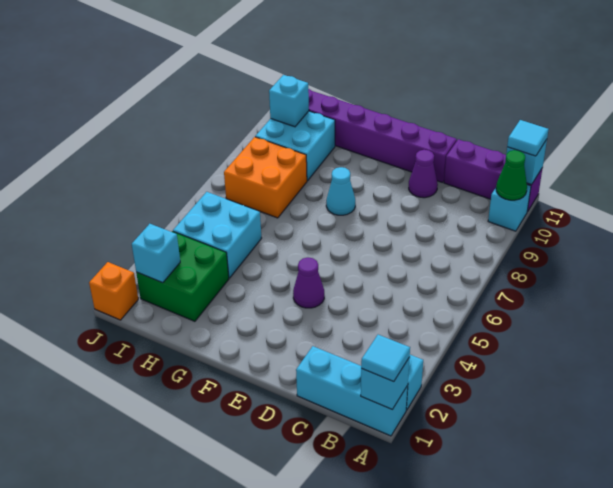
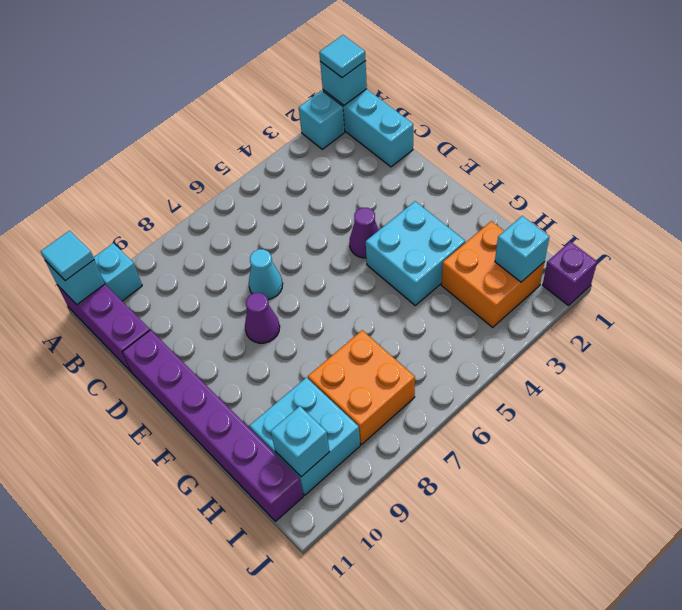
green 1x1 cone [496,150,527,200] -> none
purple 1x1 cone [409,150,438,198] -> purple 1x1 cone moved to [245,293,280,343]
cyan 1x1 cone [326,167,355,215] -> cyan 1x1 cone moved to [249,249,283,299]
green 2x2 brick [136,231,229,321] -> orange 2x2 brick [441,221,544,327]
cyan 2x2 brick [173,192,262,278] -> cyan 2x2 brick moved to [366,201,465,305]
orange 1x1 brick [89,262,138,320] -> purple 1x1 brick [543,242,597,306]

